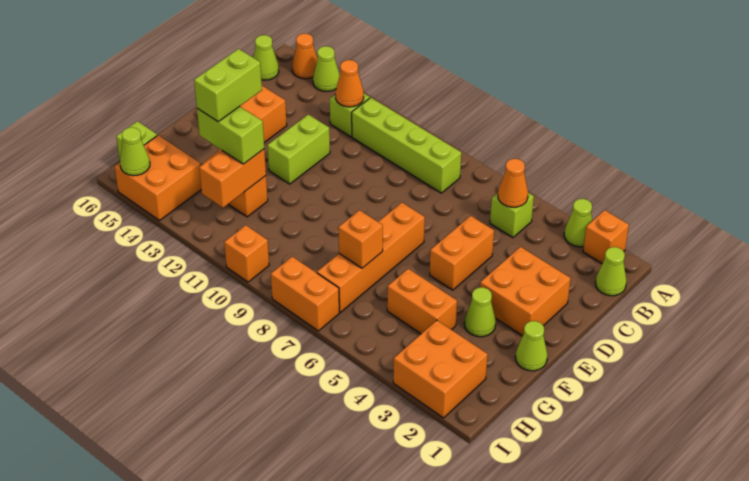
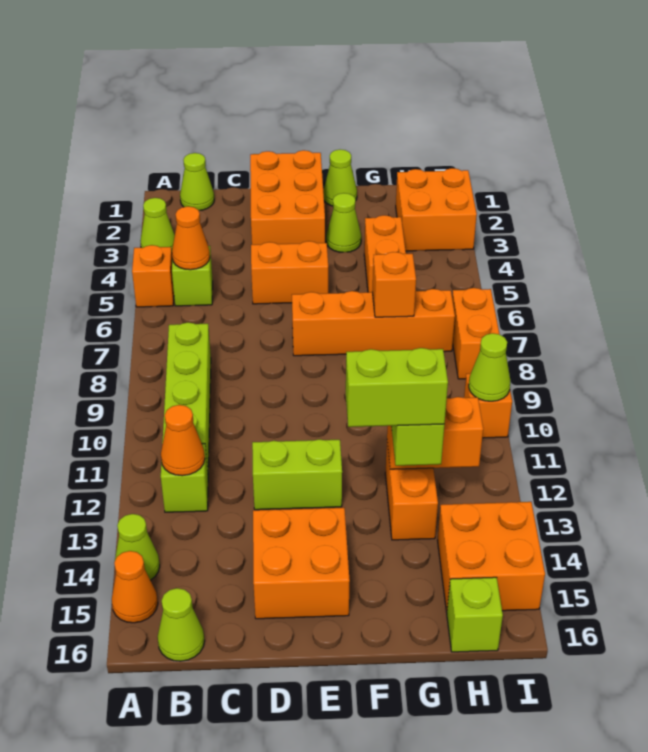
orange 1x1 brick [583,210,629,264] -> orange 1x1 brick moved to [132,245,174,307]
orange 2x2 brick [480,247,571,336] -> orange 2x3 brick [250,150,325,245]
lime 1x1 cone [120,127,150,176] -> lime 1x1 cone moved to [469,333,510,401]

